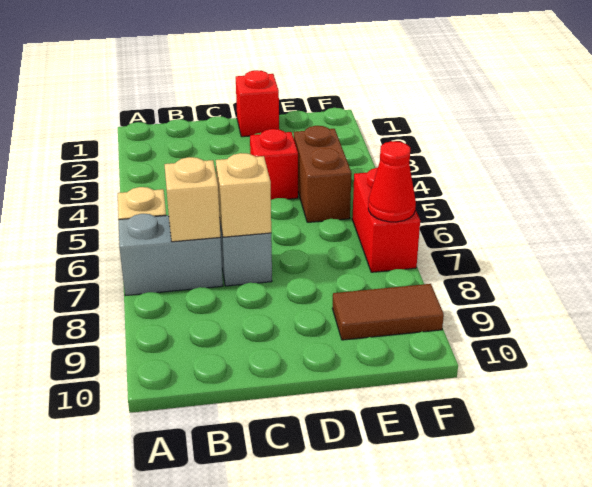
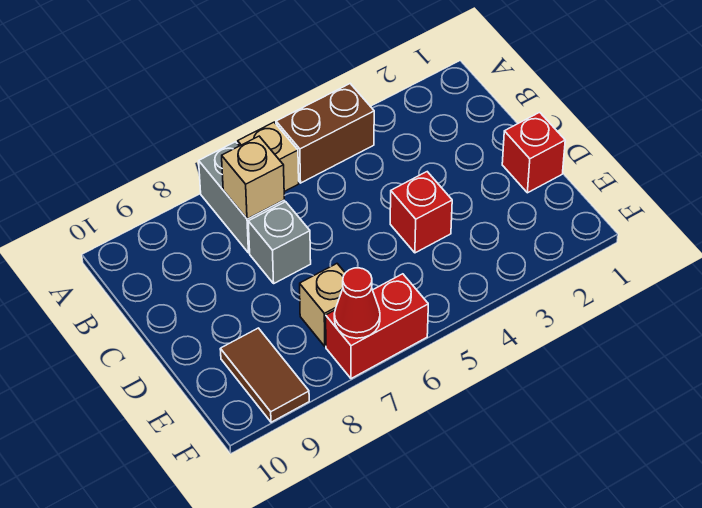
tan 1x1 brick [216,153,271,237] -> tan 1x1 brick moved to [300,264,345,346]
brown 1x2 brick [294,126,351,222] -> brown 1x2 brick moved to [276,84,374,183]

